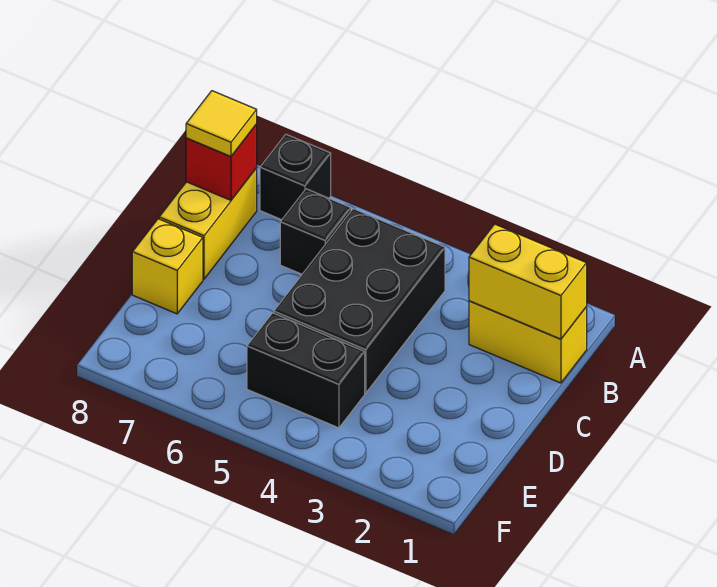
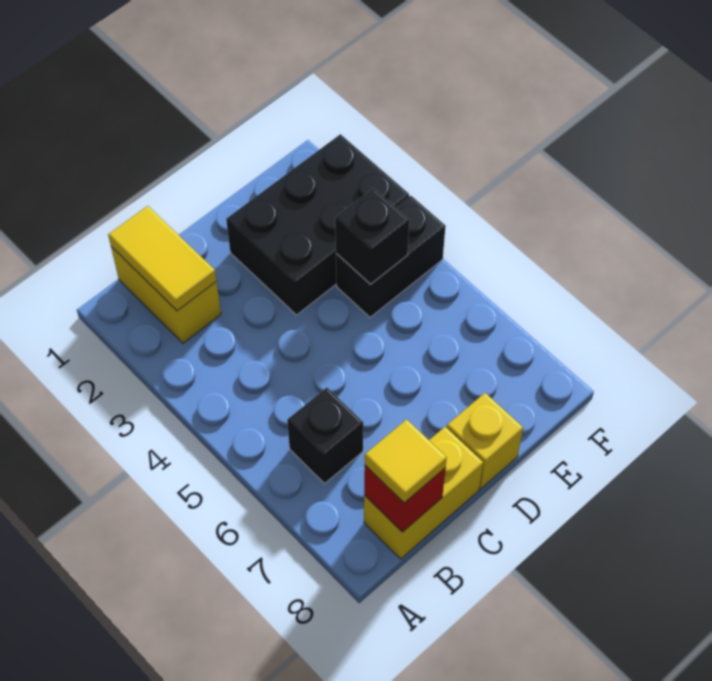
black 1x1 brick [260,134,331,220] -> black 1x1 brick moved to [335,188,409,285]
yellow 1x2 brick [469,224,587,339] -> yellow 1x2 tile [108,206,216,311]
black 2x3 brick [274,209,445,393] -> black 2x3 brick moved to [226,134,409,315]
black 1x2 brick [247,313,365,428] -> black 1x2 brick turned to [336,196,446,317]

